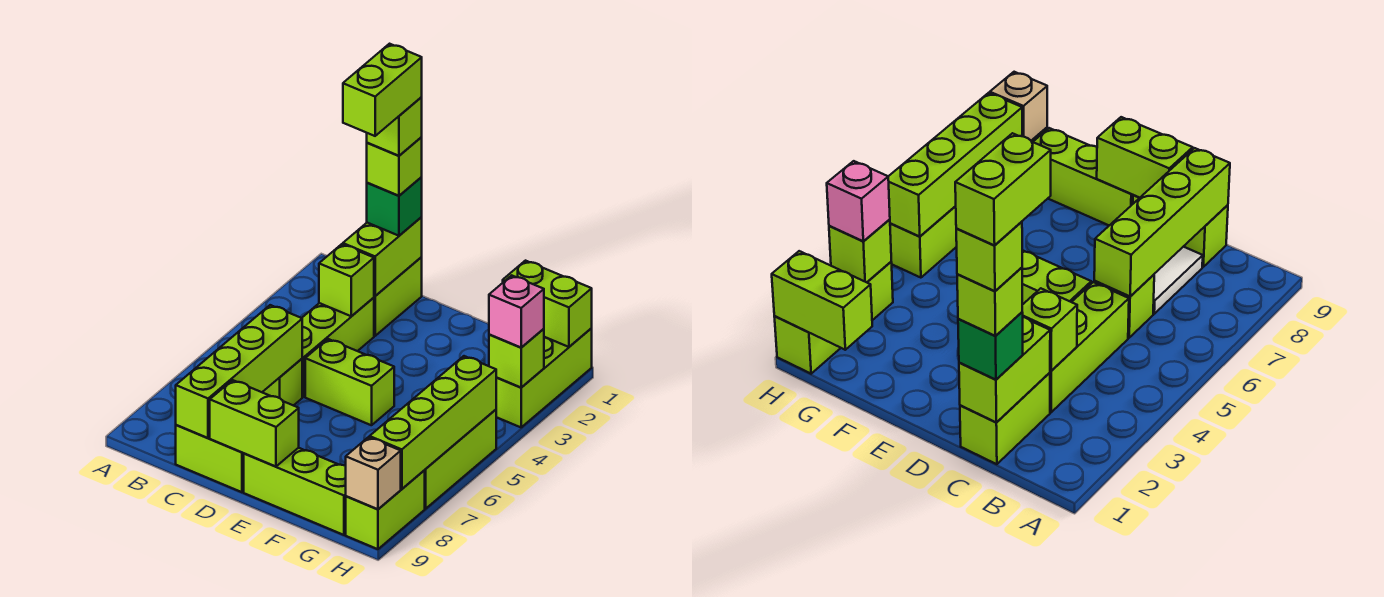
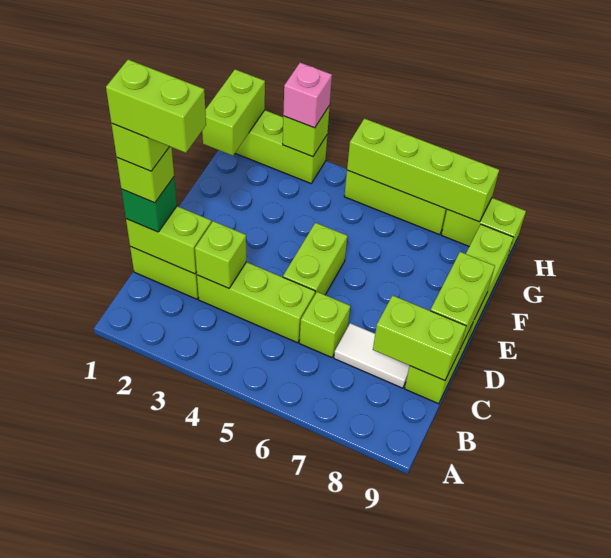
lime 1x4 brick [176,305,302,438] -> lime 1x2 brick [373,295,466,381]
tan 1x1 brick [346,437,401,509] -> none

